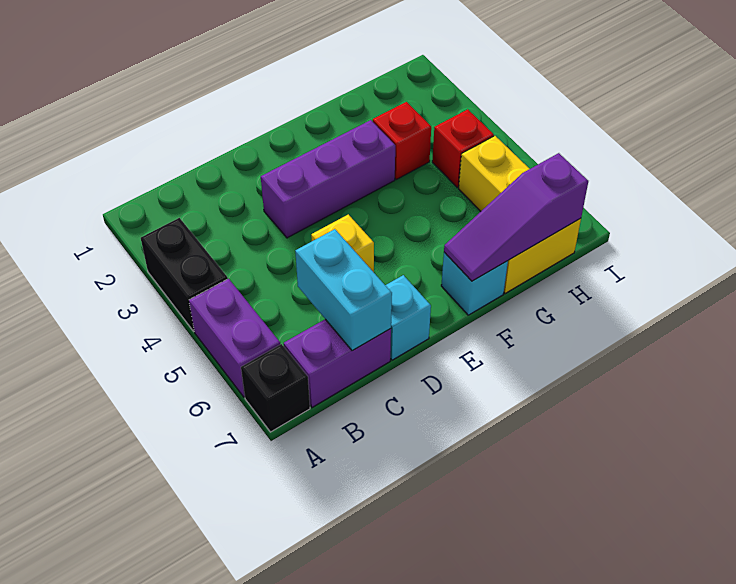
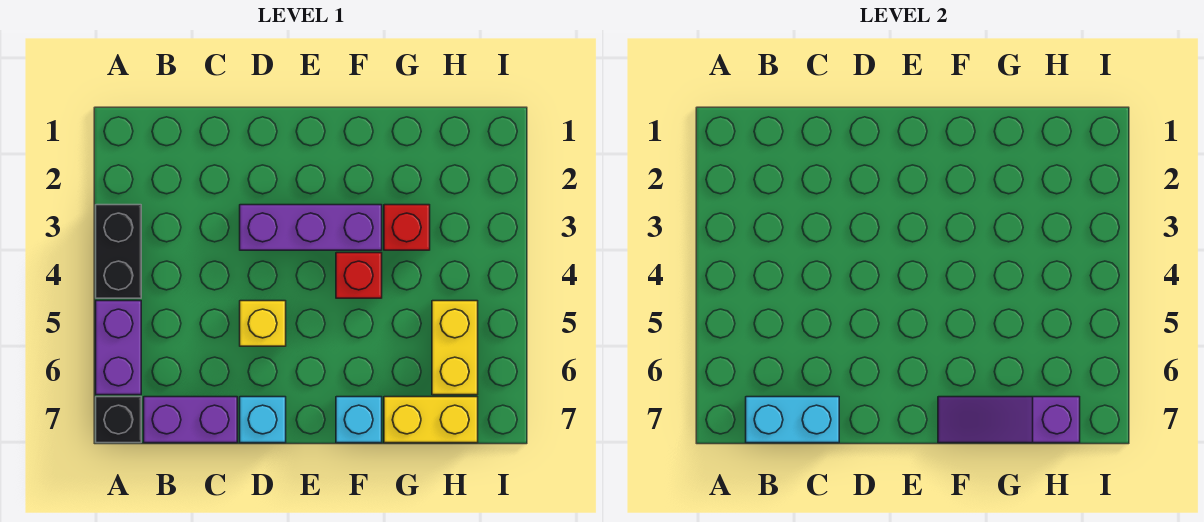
cyan 1x2 brick [295,229,392,351] -> cyan 1x2 brick turned to [746,397,839,443]
red 1x1 brick [432,109,494,187] -> red 1x1 brick moved to [336,253,382,298]

